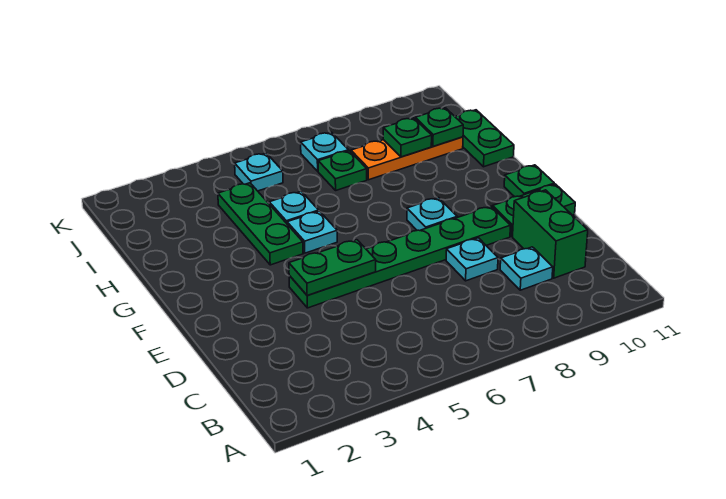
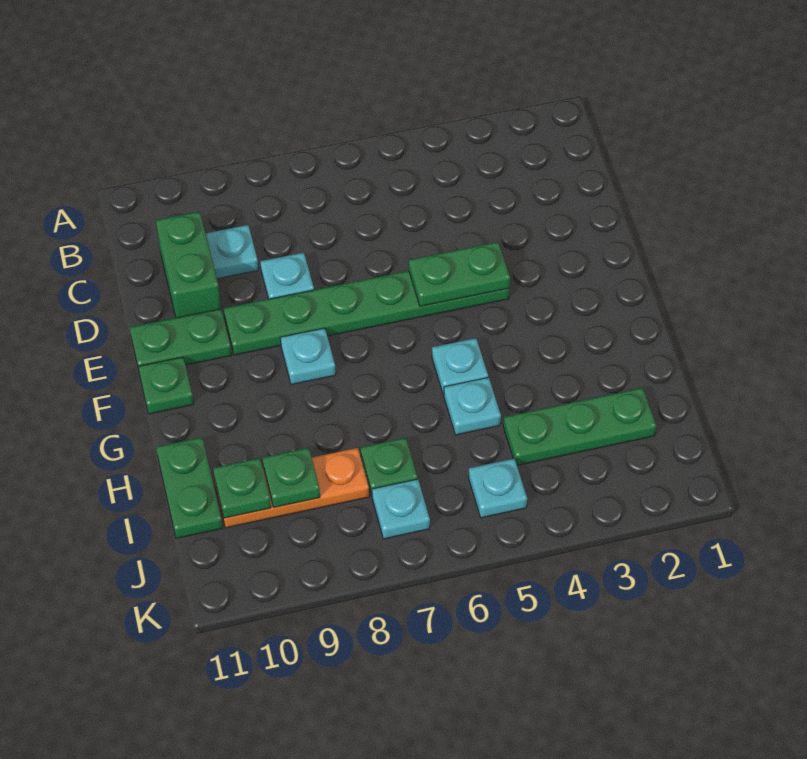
green 1x3 plate [218,183,303,265] -> green 1x3 plate turned to [503,388,657,465]

